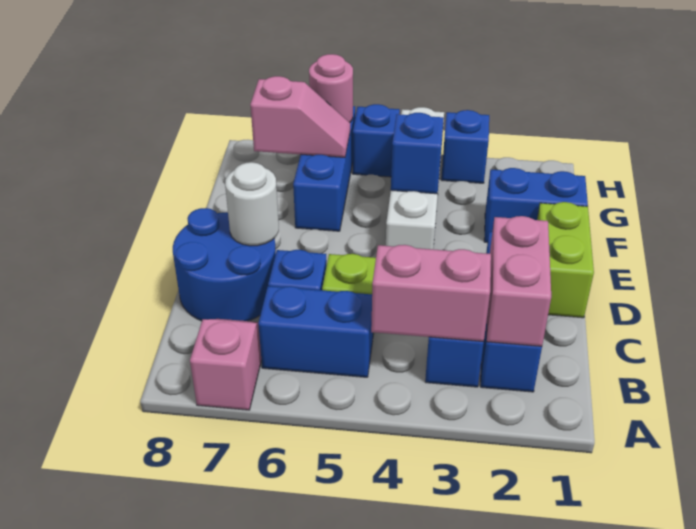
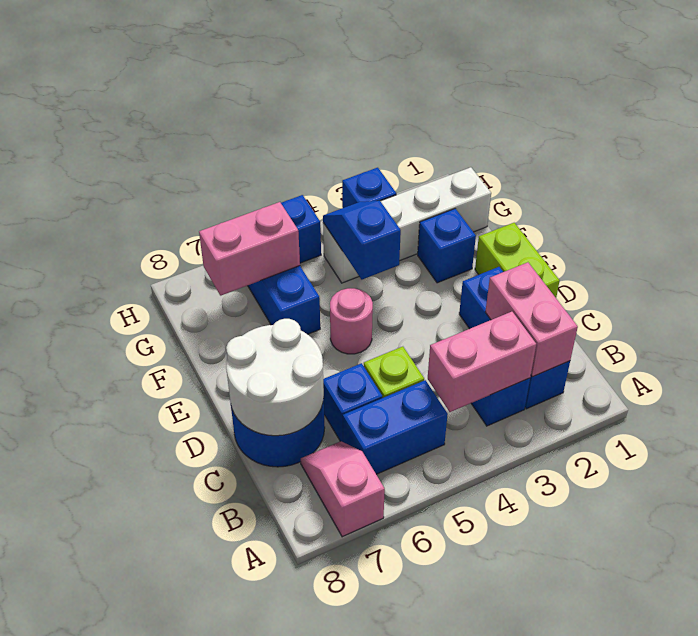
white 1x1 round brick [225,162,279,246] -> white 2x2 round brick [226,319,324,436]
white 1x4 brick [386,107,444,249] -> white 1x4 brick turned to [323,167,491,283]
blue 1x2 brick [484,168,588,243] -> blue 1x1 brick [418,209,476,283]
pink 1x2 slope [250,76,350,157] -> pink 1x2 brick [199,202,300,296]
pink 1x1 round brick [309,54,353,122] -> pink 1x1 round brick moved to [330,288,373,354]

